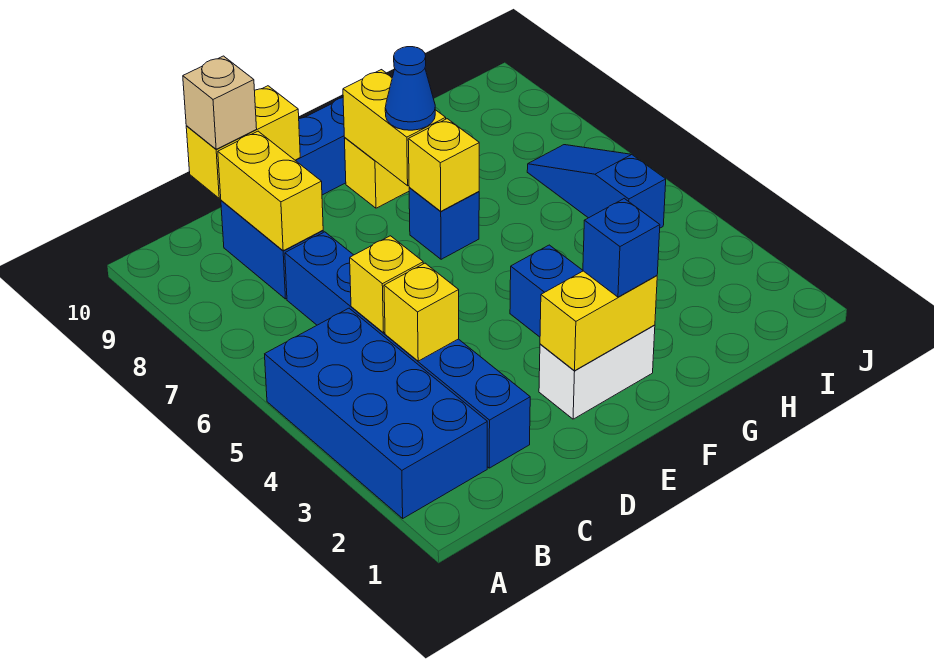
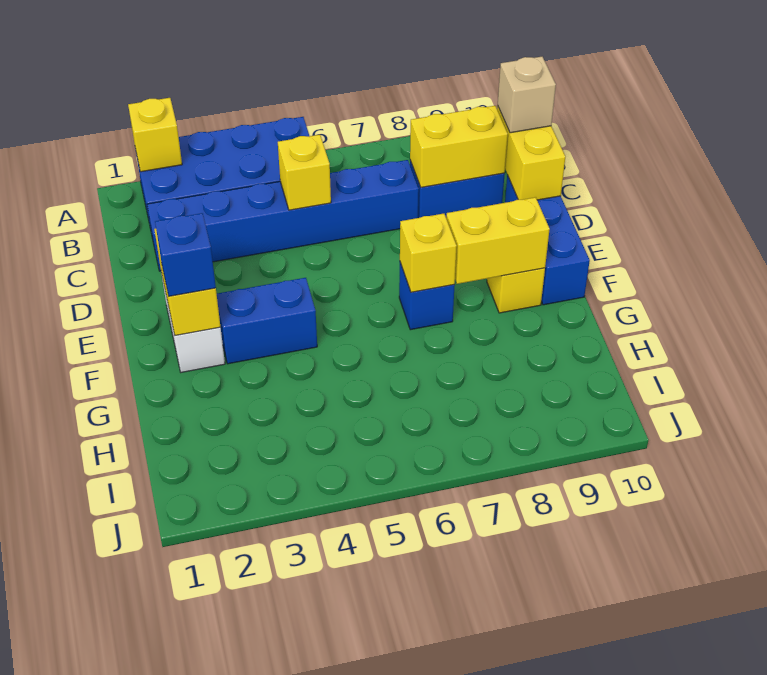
yellow 1x1 brick [384,263,459,361] -> yellow 1x1 brick moved to [128,98,182,172]
blue 1x1 cone [385,47,435,130] -> none
blue 1x3 slope [527,145,666,228] -> none

